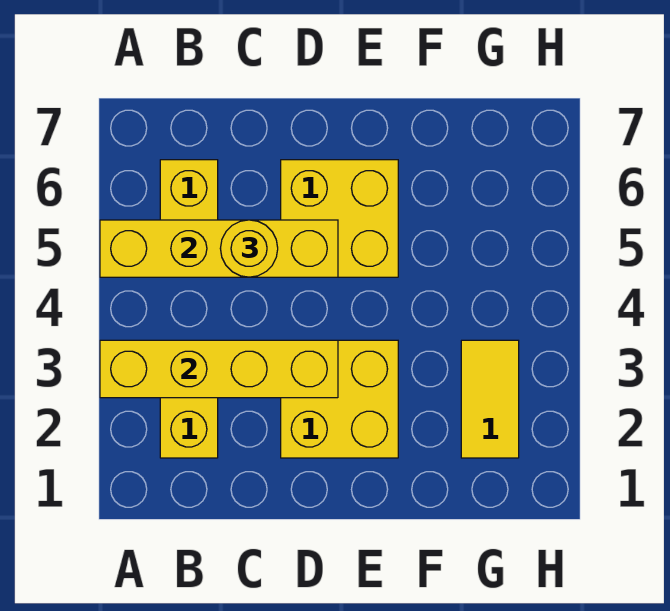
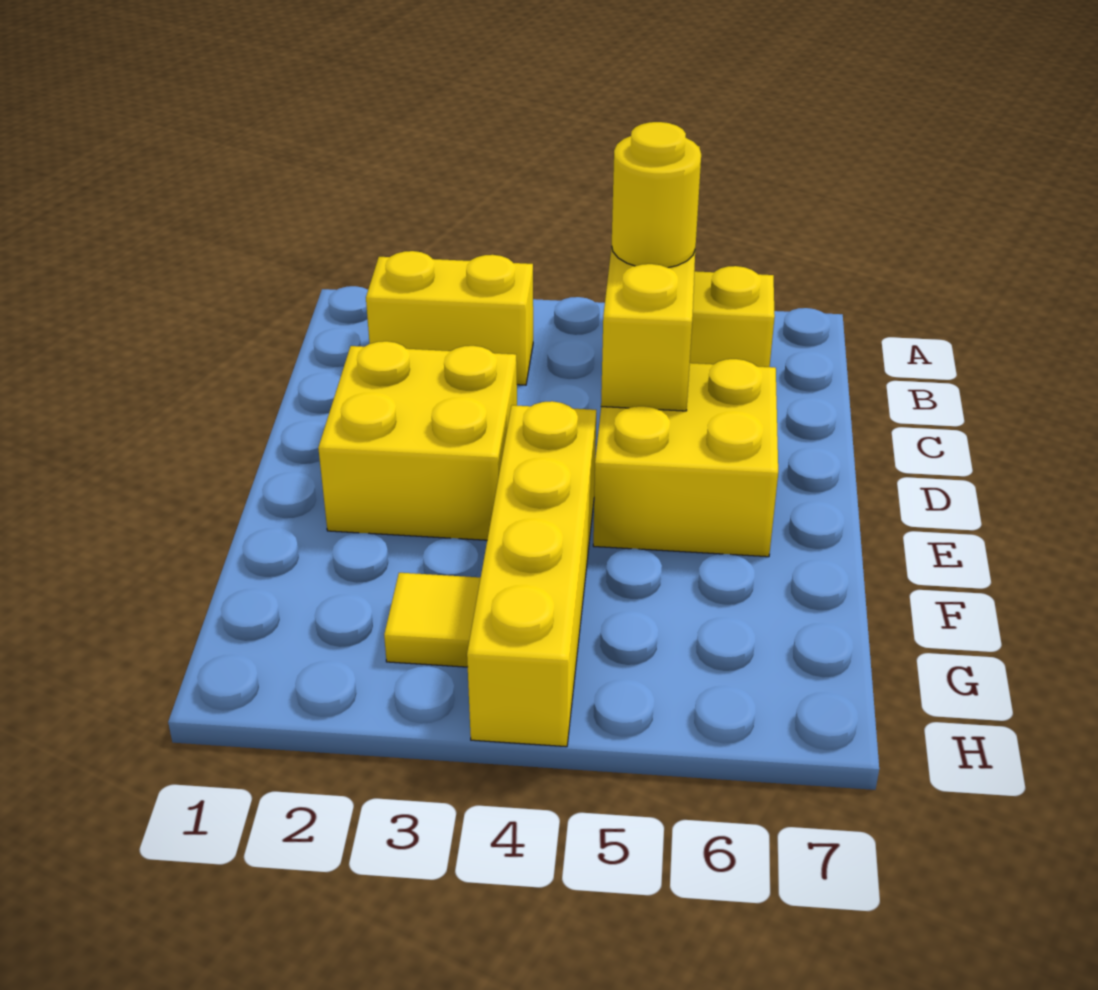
yellow 1x4 brick [100,340,338,398] -> yellow 1x4 brick moved to [467,401,596,747]
yellow 1x2 tile [461,340,519,458] -> yellow 1x1 tile [384,573,481,667]

